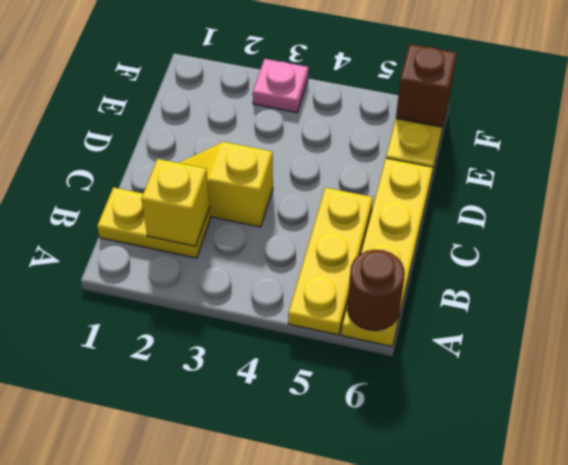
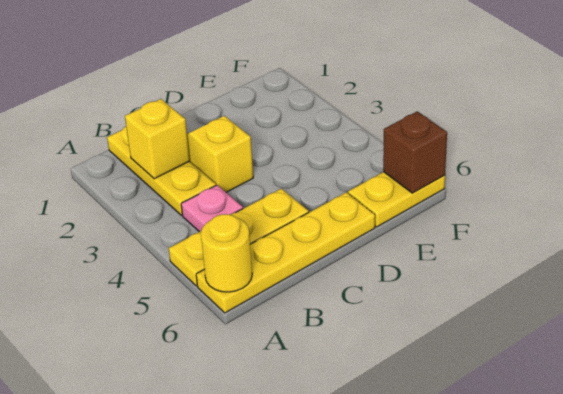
brown 1x1 round brick [348,250,405,331] -> yellow 1x1 round brick [201,214,252,292]
yellow 1x2 plate [97,187,211,258] -> yellow 1x3 plate [107,126,216,215]
pink 1x1 plate [253,59,308,113] -> pink 1x1 plate moved to [181,185,243,232]

